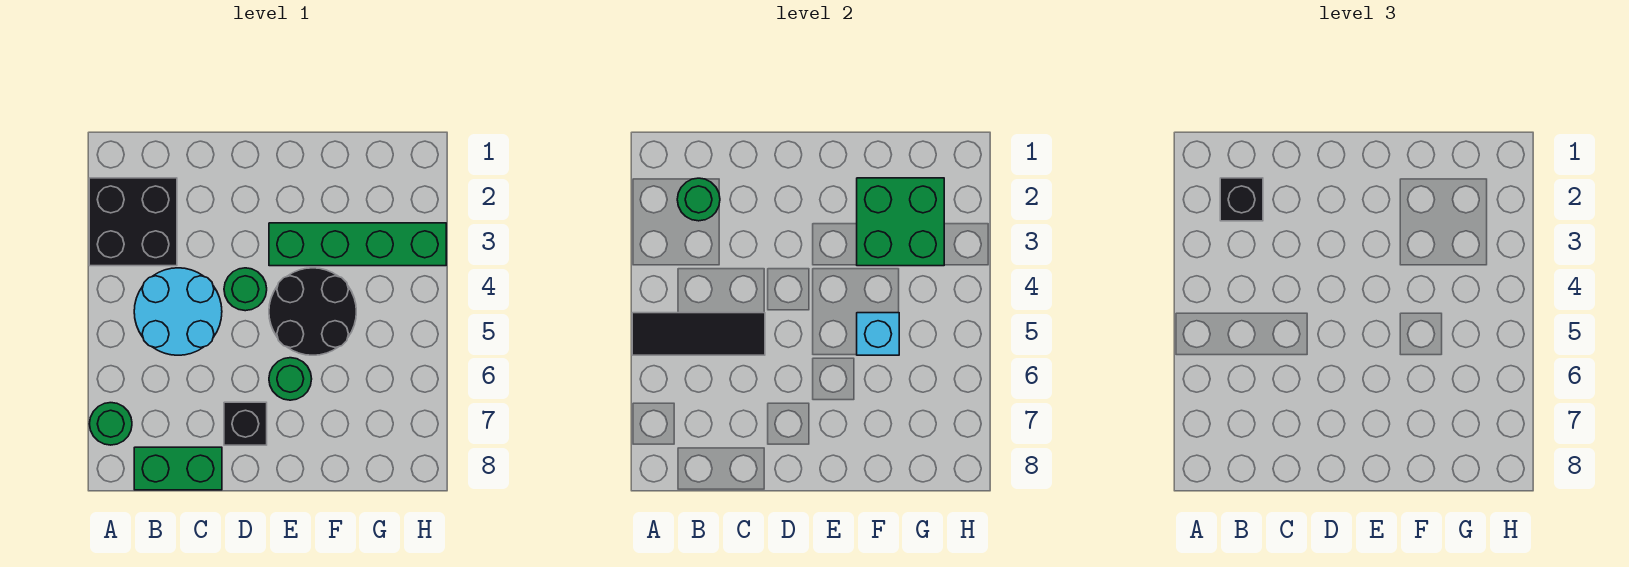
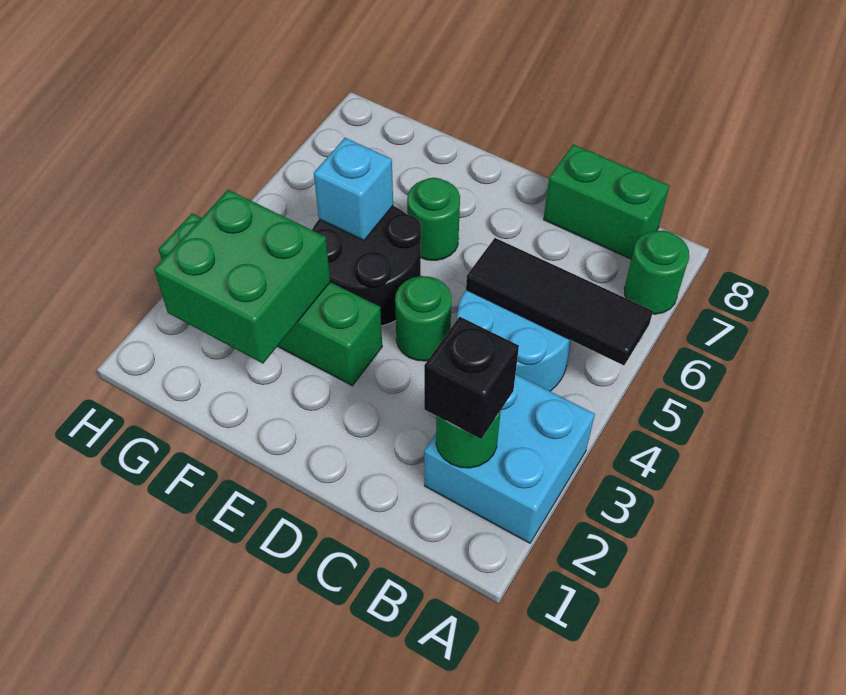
black 2x2 brick [89,178,177,266] -> cyan 2x2 brick [424,374,595,543]
black 1x1 brick [224,402,267,445] -> none

